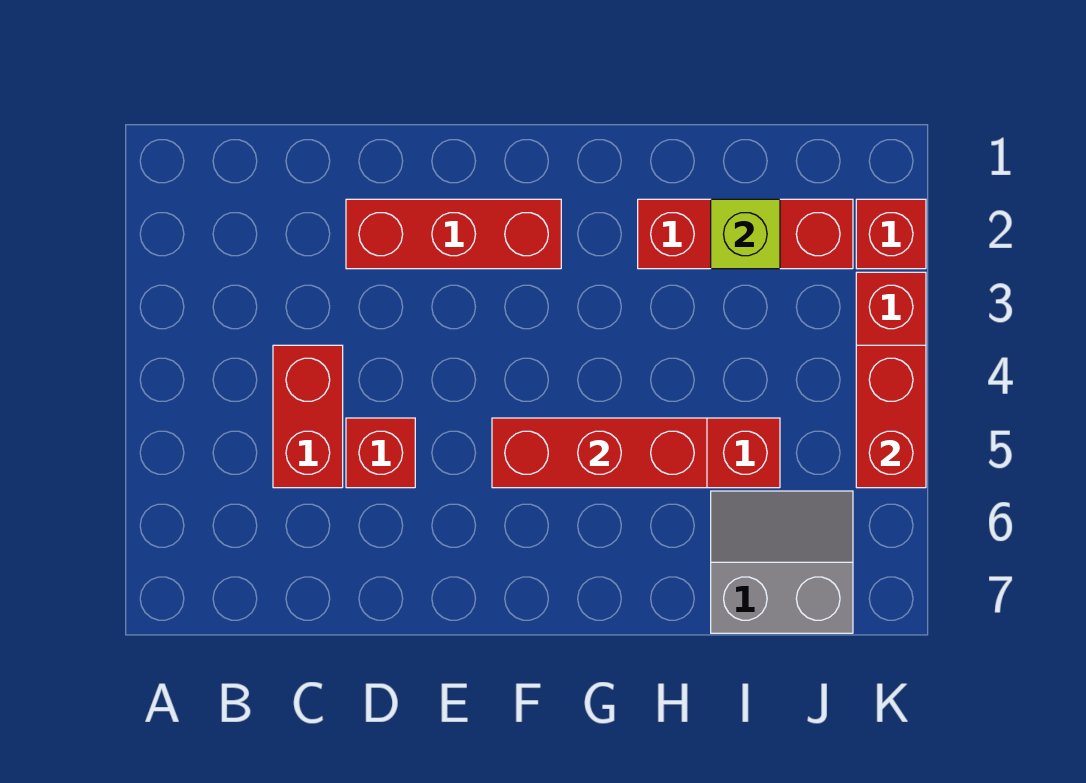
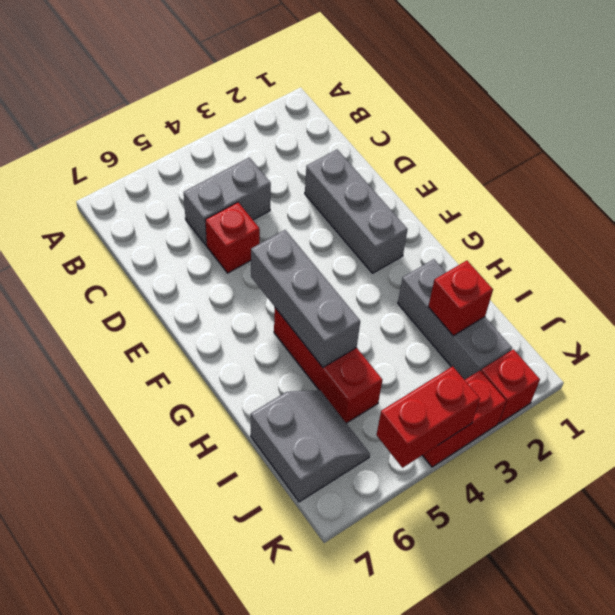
red 1x2 brick [273,345,343,488] -> grey 1x2 brick [184,158,271,245]
red 1x3 brick [346,199,561,269] -> grey 1x3 brick [305,150,408,273]
red 1x3 brick [492,418,707,488] -> grey 1x3 brick [251,230,360,367]
red 1x3 brick [638,199,853,269] -> grey 1x3 brick [398,259,512,380]
lime 1x1 brick [711,199,780,269] -> red 1x1 brick [428,261,493,336]

